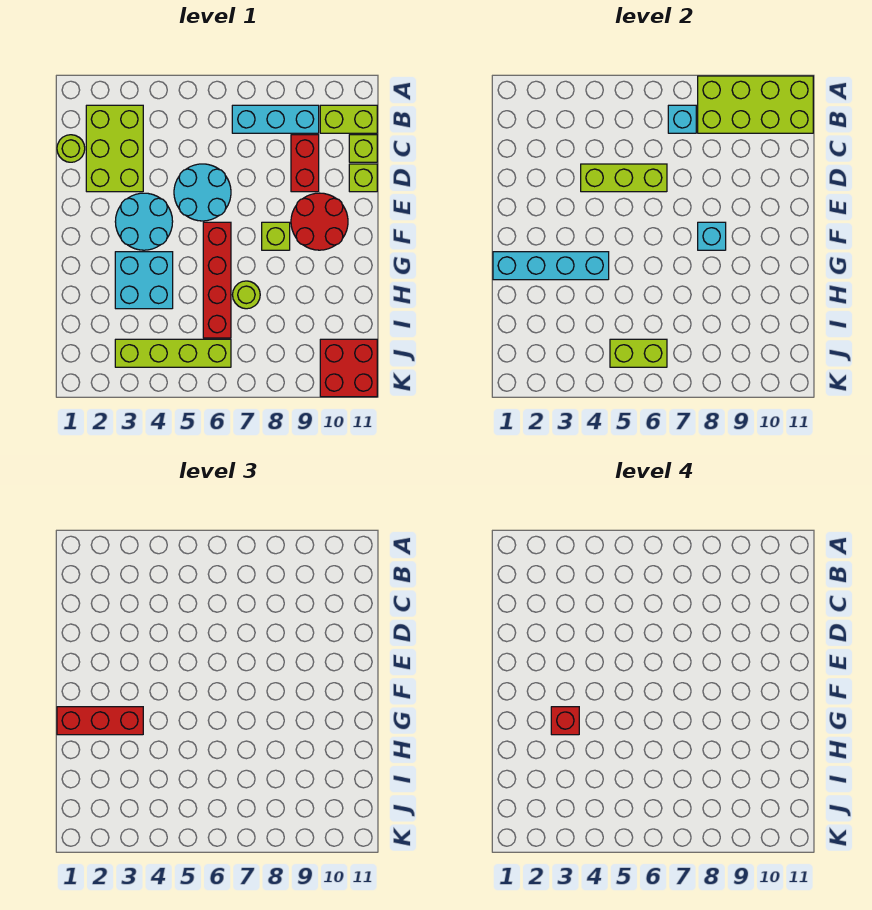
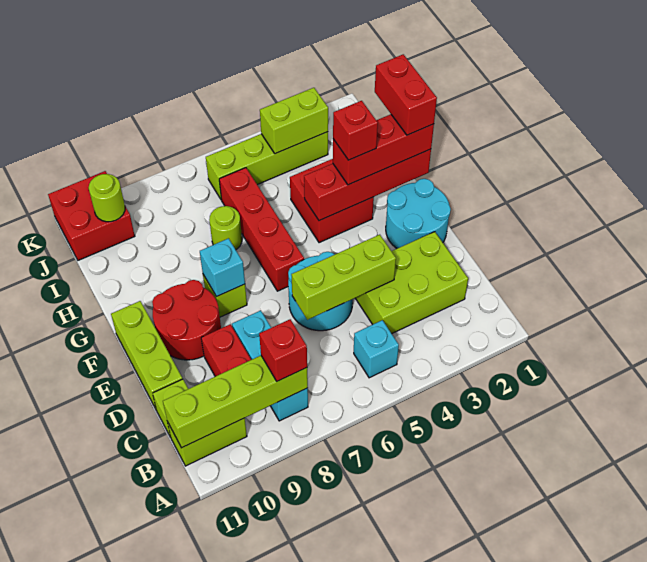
lime 2x4 brick [698,76,813,133] -> lime 1x4 brick [163,356,308,448]
lime 2x3 brick [86,105,143,192] -> lime 2x3 brick turned to [355,232,468,334]
cyan 1x3 brick [232,105,319,133] -> cyan 1x3 brick turned to [232,310,308,421]
cyan 1x1 brick [668,105,696,133] -> cyan 1x1 brick moved to [354,320,399,378]
none -> red 1x1 brick [259,319,307,381]
lime 1x1 round brick [57,135,85,162] -> lime 1x1 round brick moved to [89,174,125,222]
lime 1x1 brick [349,164,377,192] -> lime 1x3 brick [111,301,182,411]
cyan 2x2 round brick [115,193,173,250] -> cyan 2x2 round brick moved to [386,179,451,248]
cyan 1x4 brick [493,252,609,280] -> red 1x4 brick [304,149,431,221]
none -> red 1x2 brick [375,54,437,135]
cyan 2x2 brick [115,252,173,309] -> red 2x2 brick [290,159,374,243]
lime 1x2 brick [610,339,667,367] -> lime 1x2 brick moved to [260,88,328,154]

